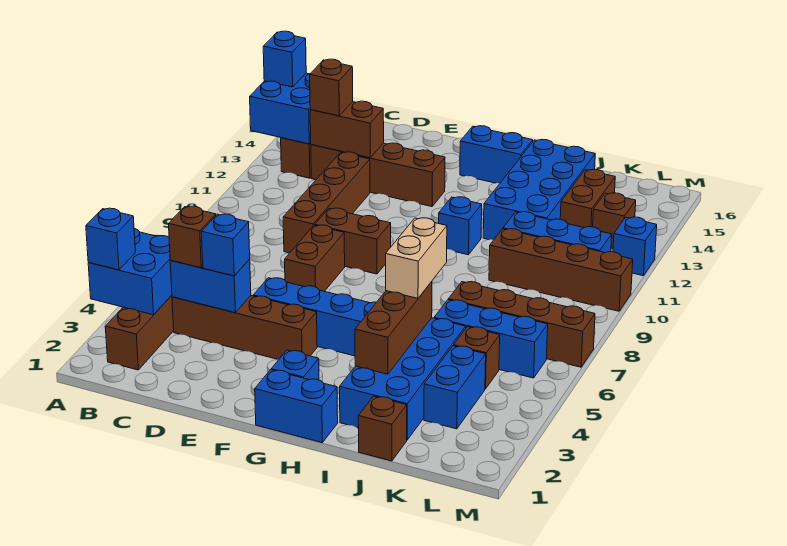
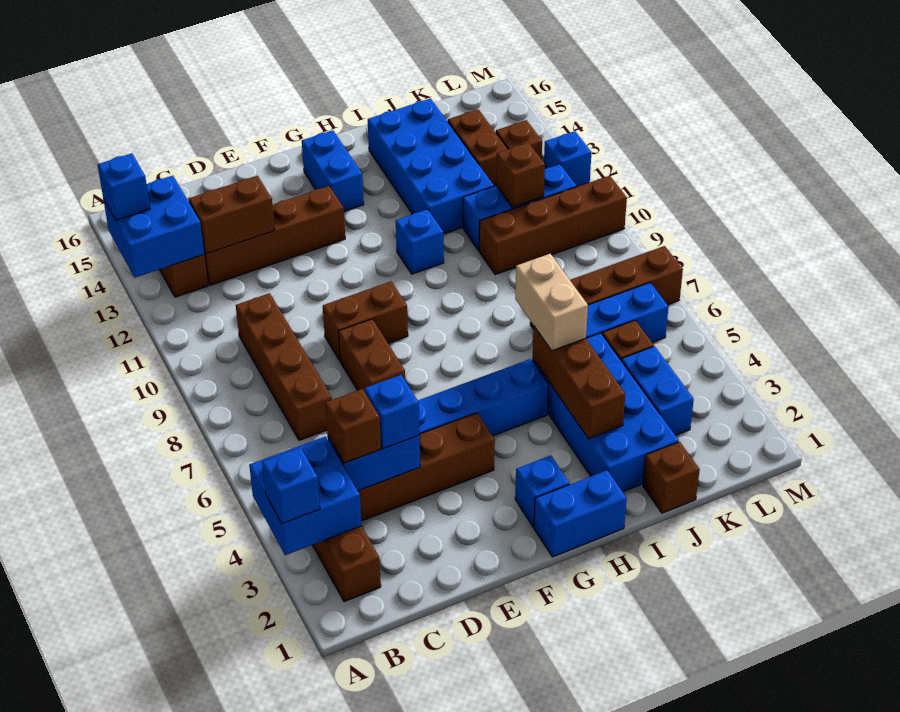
brown 1x1 brick [310,59,353,116] -> brown 1x1 brick moved to [496,143,545,207]
brown 1x4 brick [283,152,370,253] -> brown 1x4 brick moved to [236,293,332,440]
blue 1x2 brick [460,126,533,183] -> blue 1x2 brick turned to [302,130,364,211]

